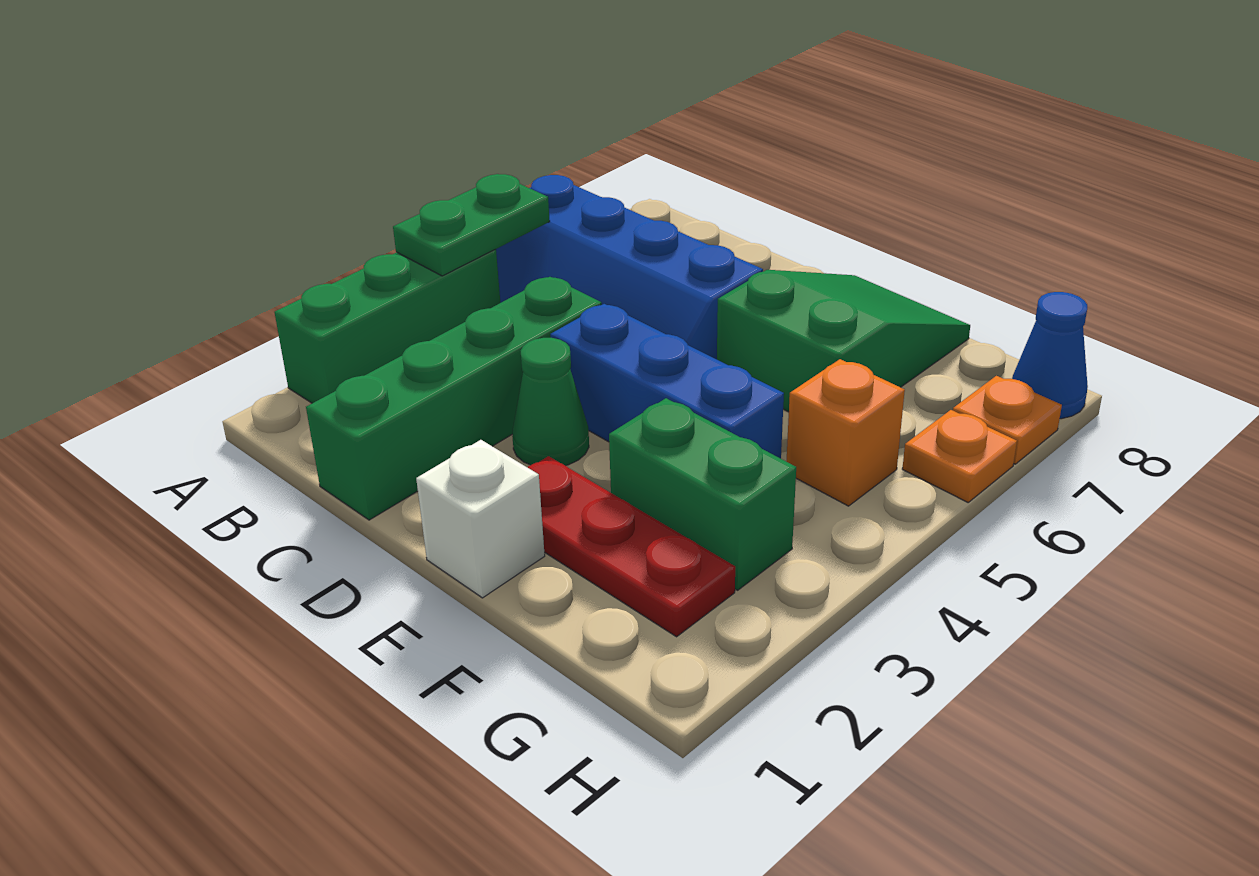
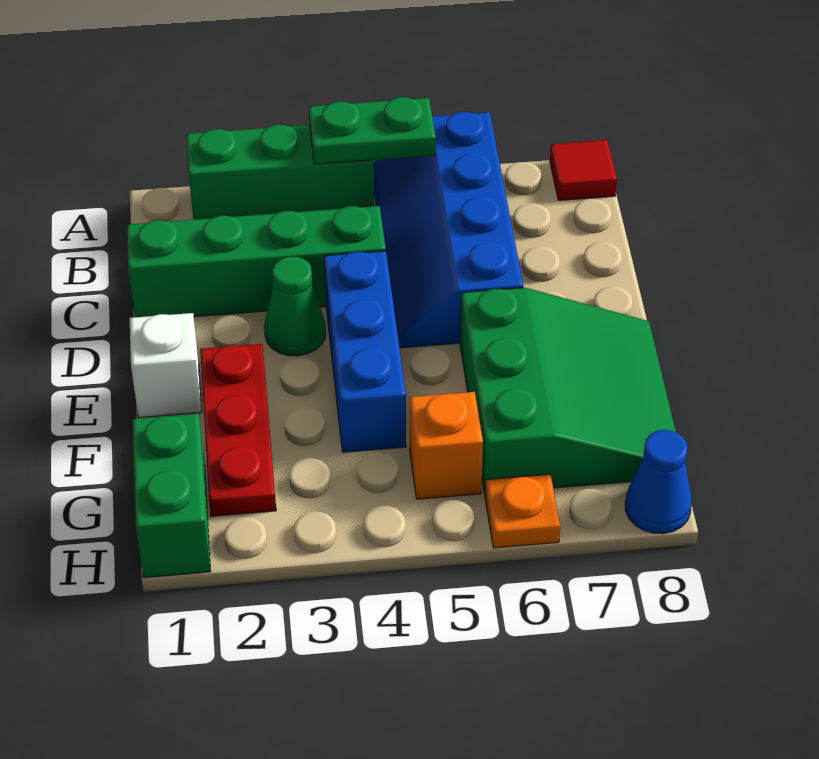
none -> red 1x1 tile [550,140,617,200]
green 2x3 slope [717,270,970,412] -> green 3x3 slope [460,288,676,493]
green 1x2 brick [609,398,796,590] -> green 1x2 brick moved to [132,414,211,578]
orange 1x1 plate [953,376,1062,464] -> none

